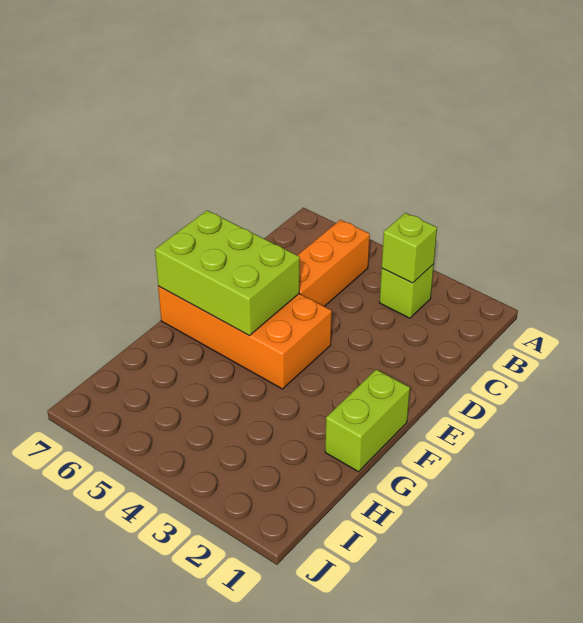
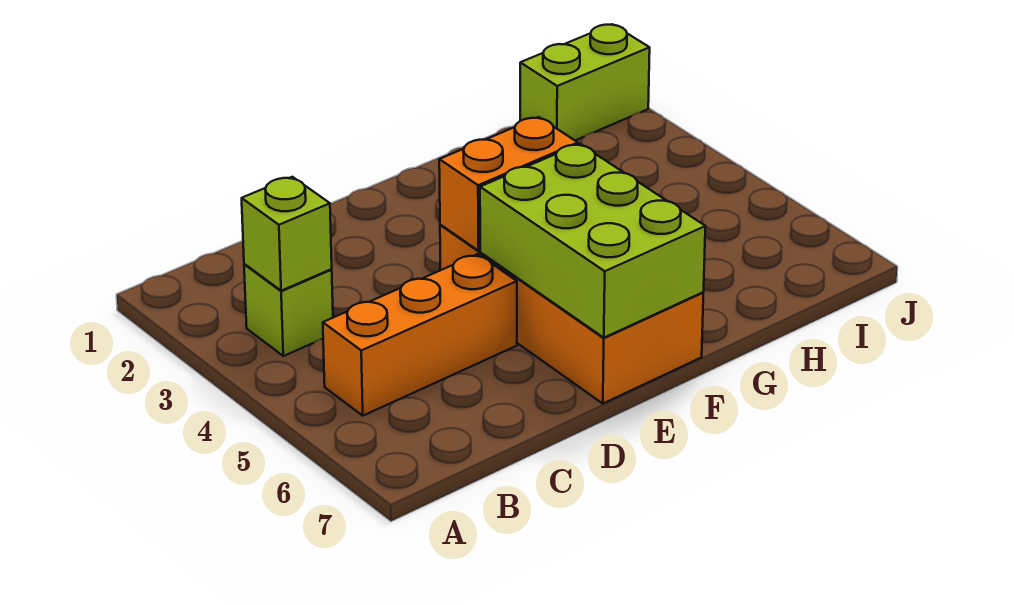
none -> orange 1x2 brick [439,117,578,251]
lime 1x2 brick [325,369,410,472] -> lime 1x2 brick moved to [520,24,650,140]

